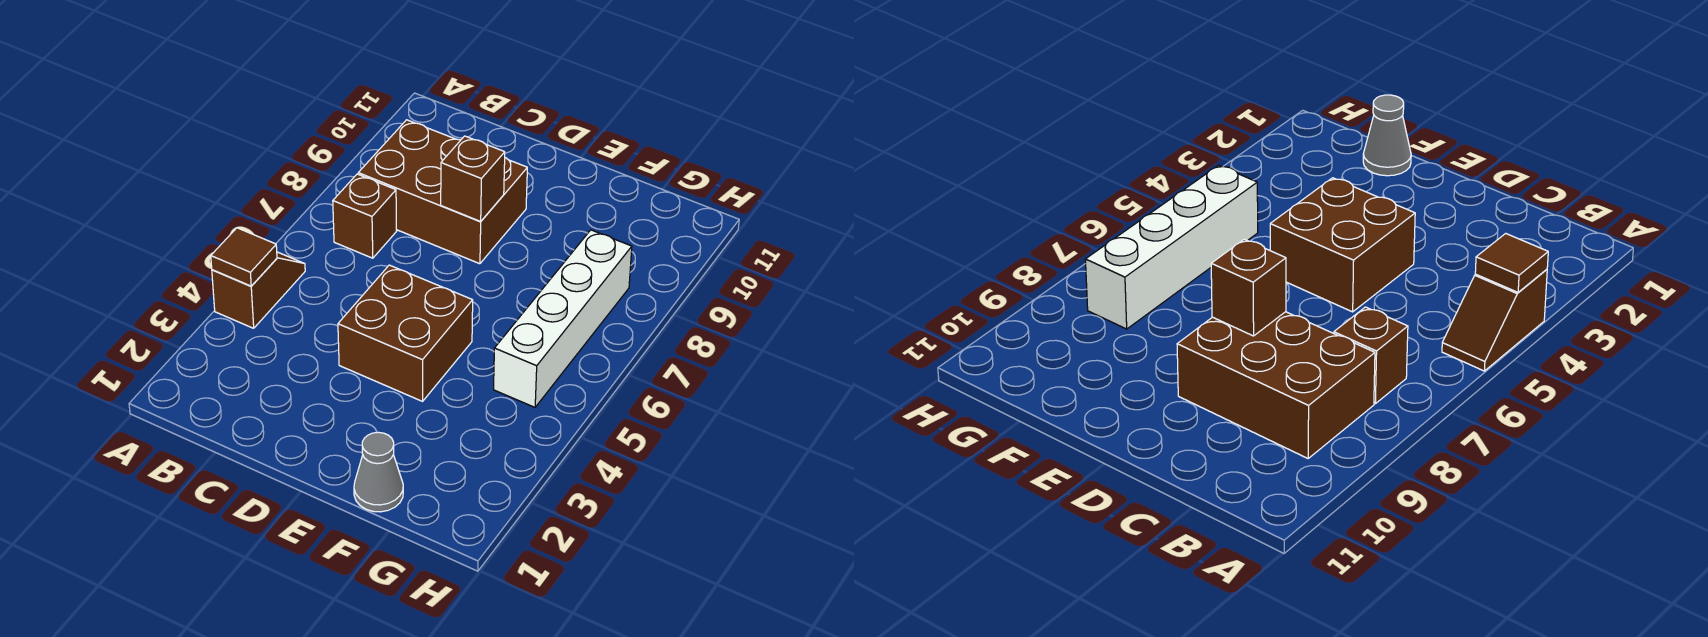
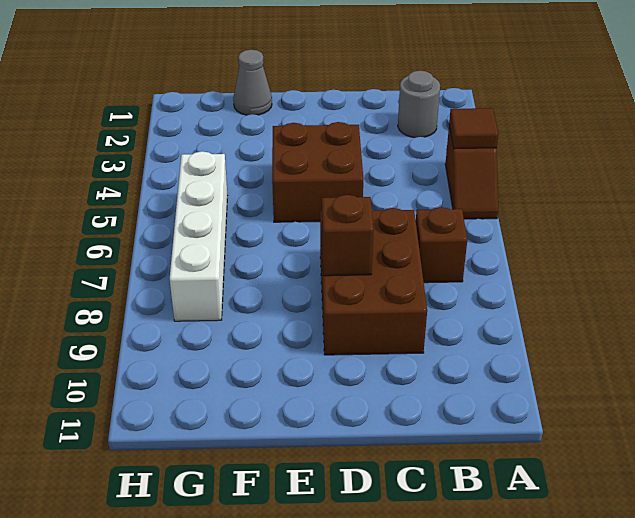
none -> grey 1x1 round brick [398,71,440,138]
brown 2x3 brick [358,120,527,264] -> brown 2x3 brick turned to [320,208,427,355]

